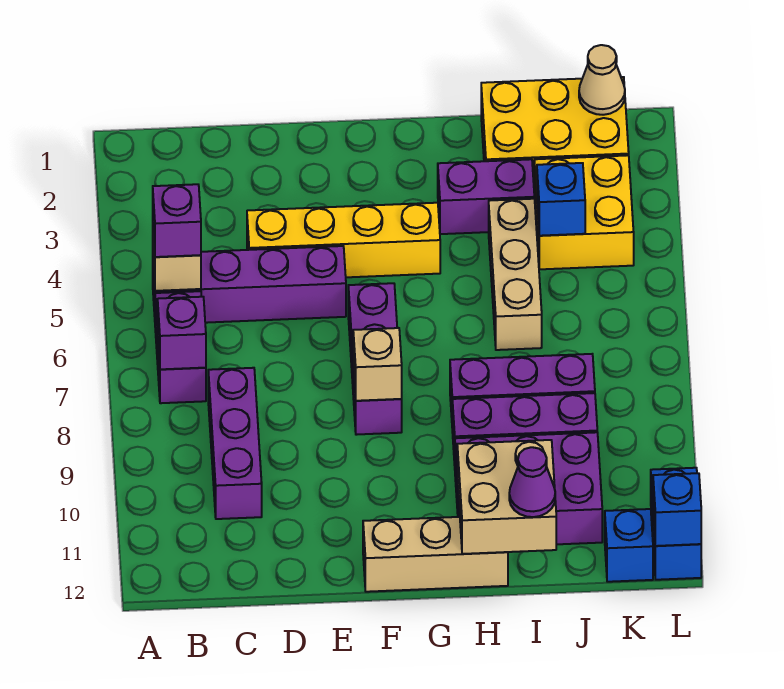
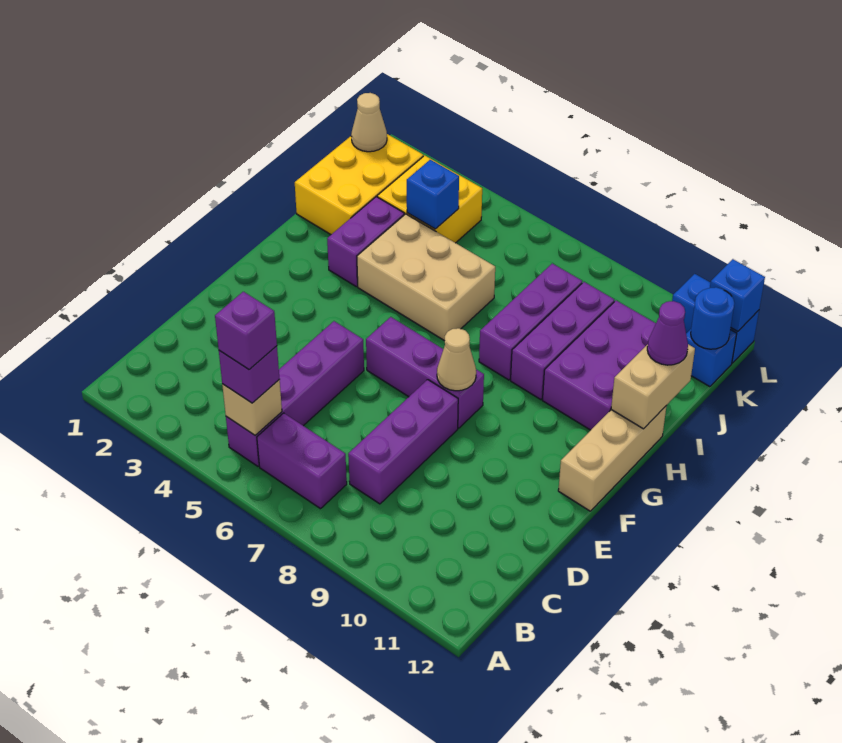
purple 1x1 brick [158,297,206,369] -> purple 1x1 brick moved to [215,292,277,369]
purple 1x3 brick [208,368,262,519] -> purple 1x3 brick turned to [348,380,458,504]
yellow 1x4 brick [247,203,440,277] -> none
tan 1x1 brick [353,328,402,401] -> tan 1x1 cone [437,328,476,391]
tan 2x2 brick [457,440,556,554] -> tan 1x2 brick [611,344,695,429]
tan 1x3 brick [489,199,542,350] -> tan 2x3 brick [357,214,495,341]
none -> blue 1x1 round brick [691,287,734,349]

